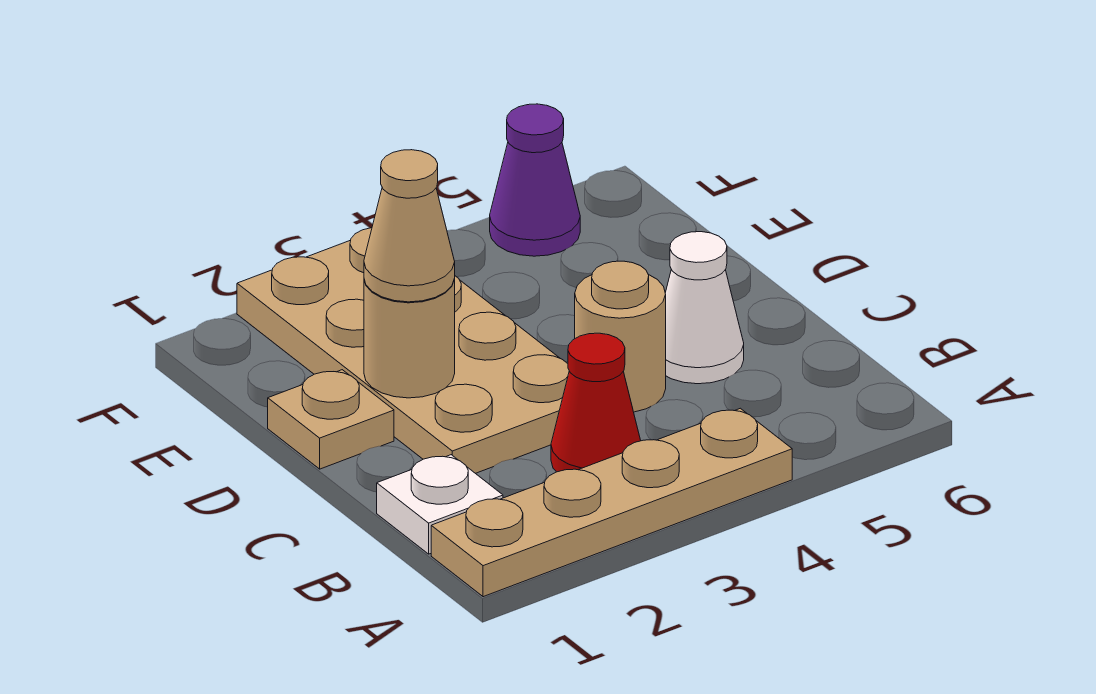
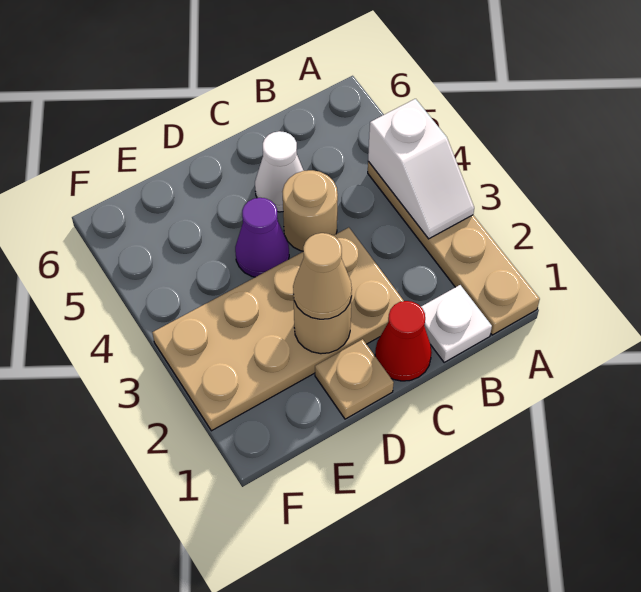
none -> white 1x2 slope [368,99,474,239]
red 1x1 cone [551,333,641,472] -> red 1x1 cone moved to [375,301,432,381]
purple 1x1 cone [490,104,580,256] -> purple 1x1 cone moved to [235,198,289,277]

